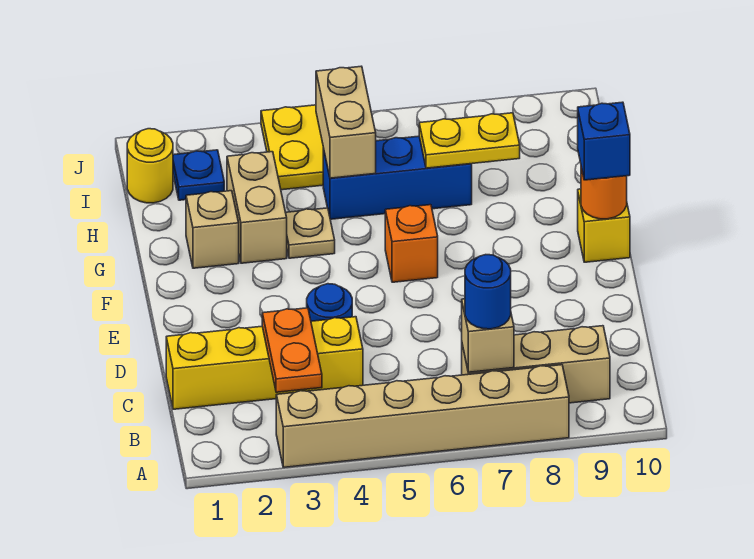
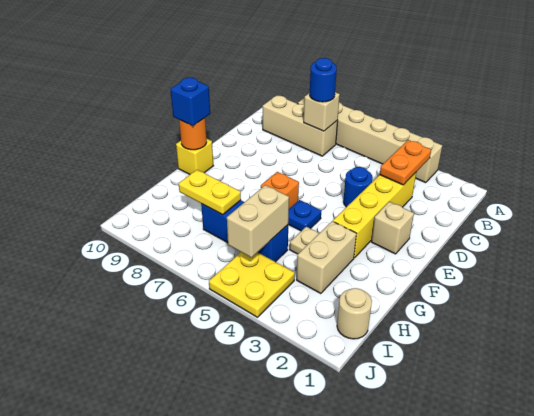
yellow 1x4 brick [166,317,363,409] -> yellow 1x4 brick turned to [333,173,416,258]
tan 1x1 brick [186,191,239,268] -> tan 1x1 brick moved to [371,202,414,254]
yellow 1x1 round brick [127,129,173,203] -> tan 1x1 round brick [337,288,372,339]
blue 1x1 plate [173,150,224,200] -> blue 1x1 plate moved to [288,200,321,231]

